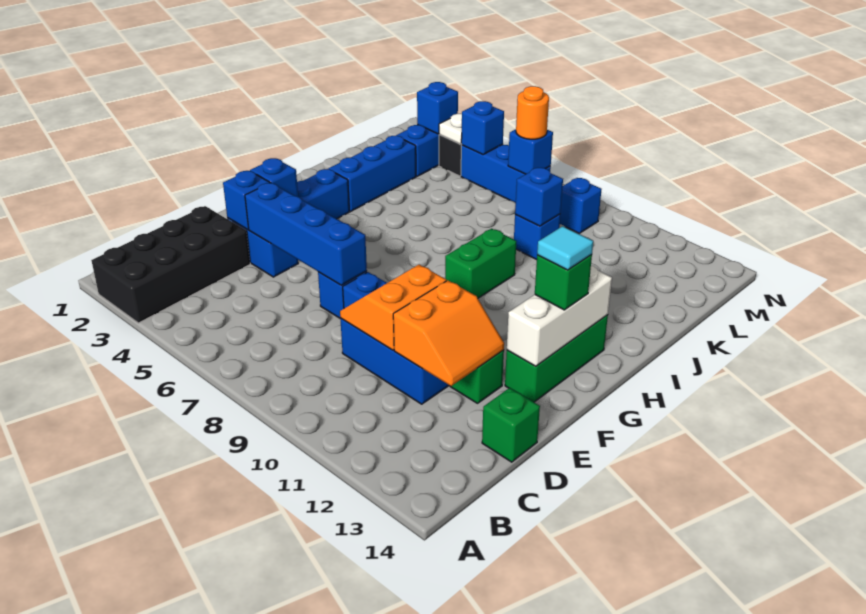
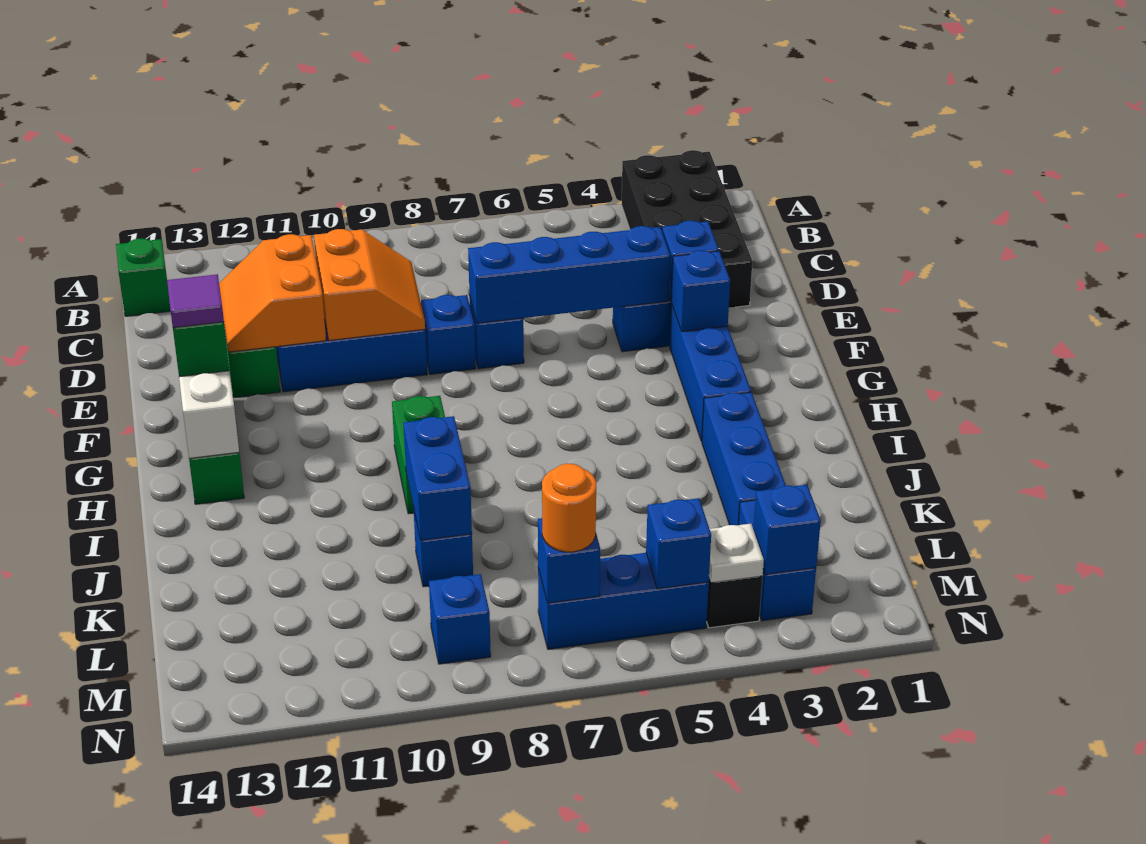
green 1x1 brick [482,388,540,462] -> green 1x1 brick moved to [116,239,171,316]
cyan 1x1 tile [537,226,593,270] -> purple 1x1 tile [167,274,224,328]
blue 1x1 brick [515,168,563,226] -> blue 1x2 brick [404,416,472,540]

